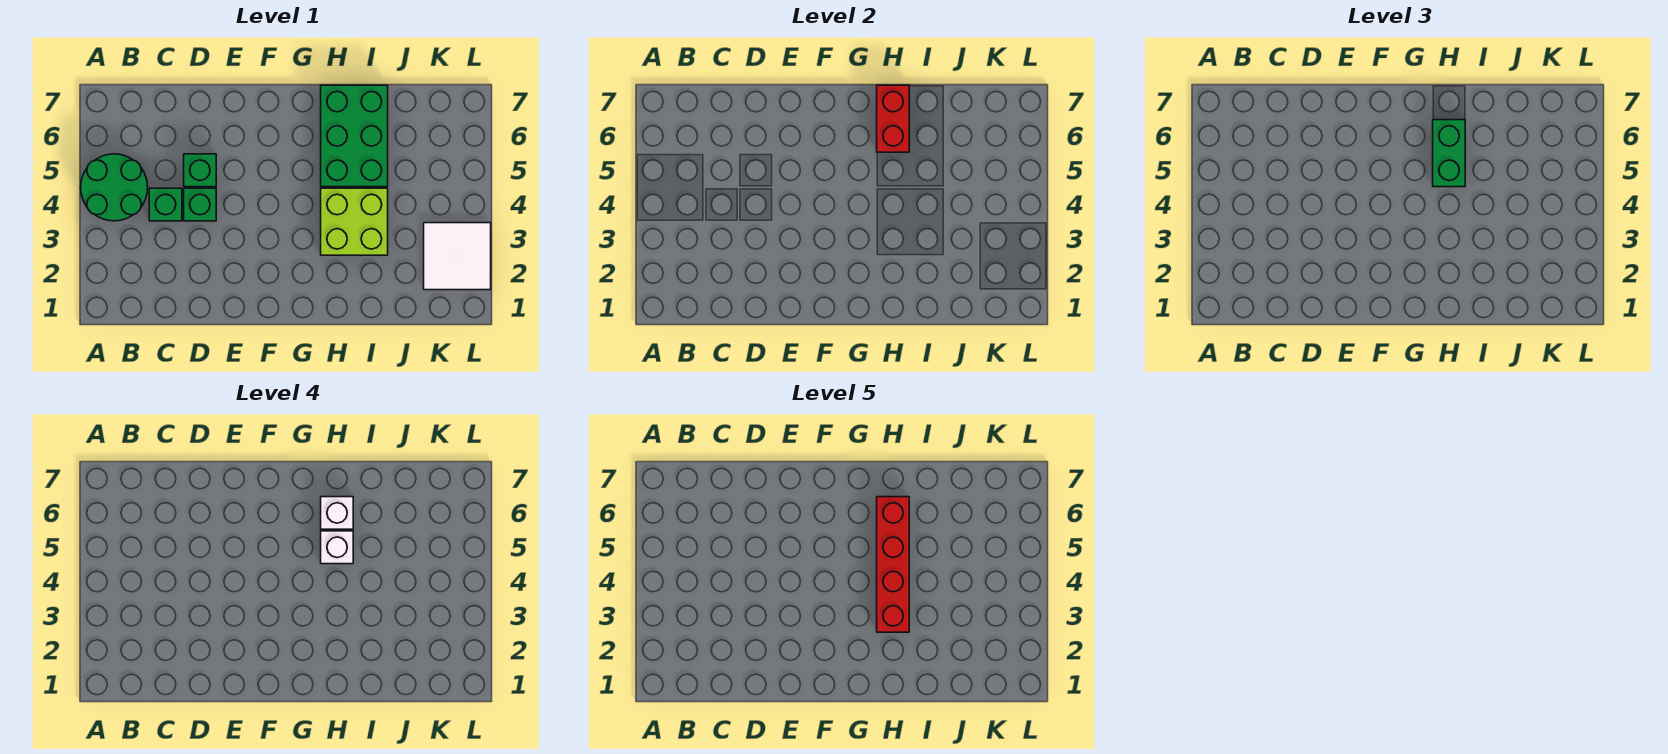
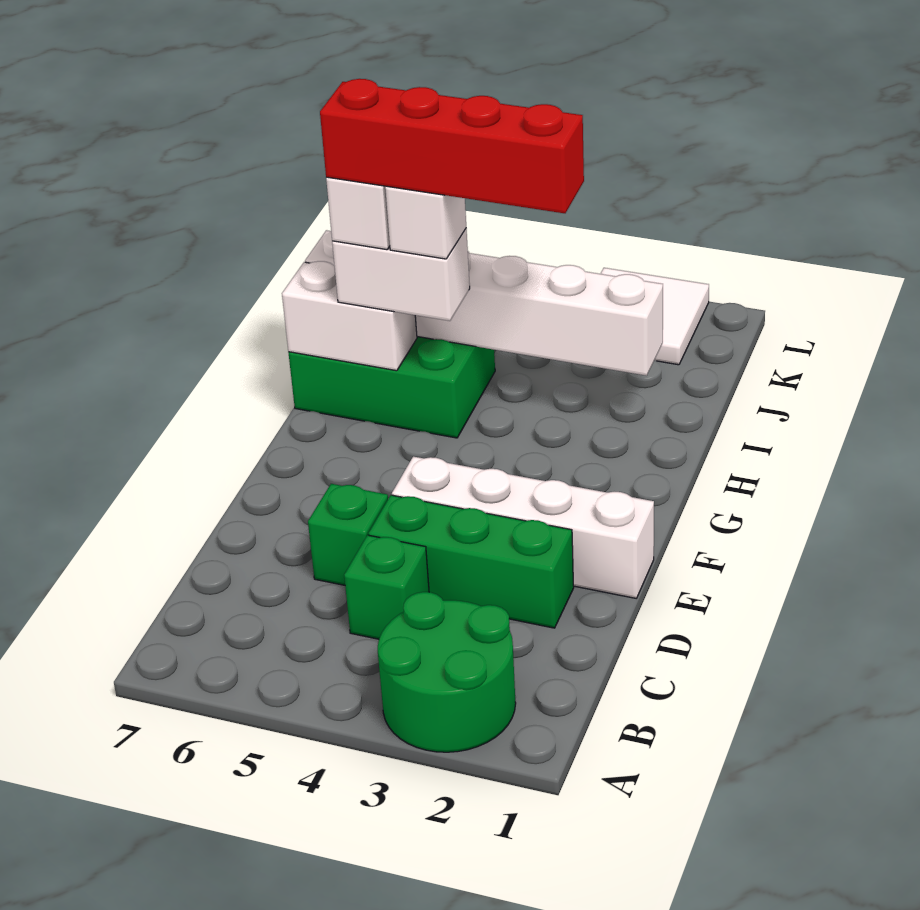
green 2x2 round brick [81,154,148,221] -> green 2x2 round brick moved to [378,592,516,752]
green 1x1 brick [184,188,216,221] -> green 1x3 brick [368,495,574,628]
none -> white 1x4 brick [392,456,654,598]
lime 2x2 brick [321,188,388,255] -> none
green 1x2 brick [1433,120,1465,187] -> white 1x2 brick [332,228,470,321]
red 1x2 brick [877,85,909,152] -> white 1x2 brick [282,261,417,371]
none -> white 1x6 brick [305,230,663,376]

